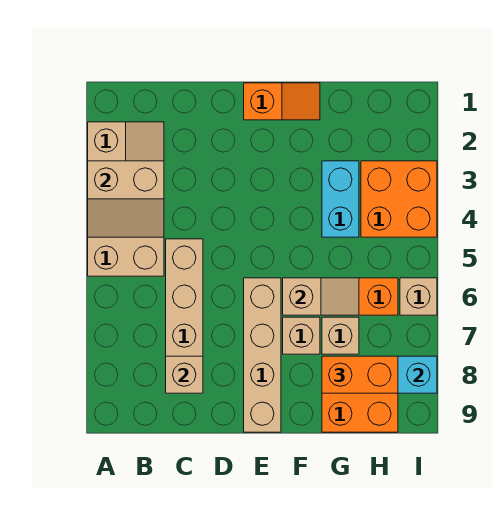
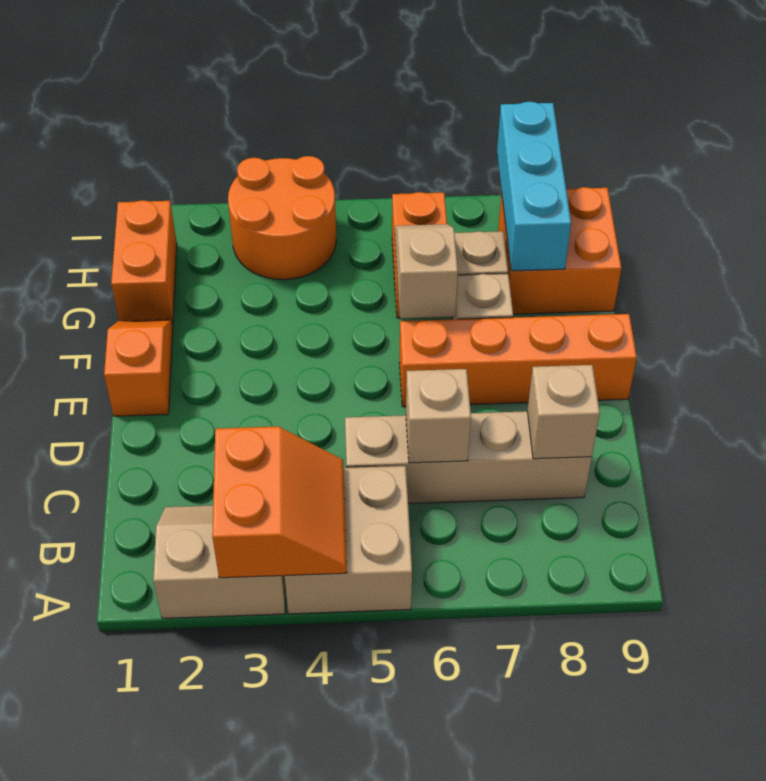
tan 2x2 slope [88,161,164,237] -> orange 2x2 slope [212,426,347,578]
tan 1x4 brick [244,278,281,432] -> orange 1x4 brick [399,314,637,407]
cyan 1x2 brick [322,161,359,237] -> none
orange 1x2 brick [322,356,398,393] -> orange 1x2 brick moved to [111,200,177,325]
orange 2x2 brick [361,161,437,237] -> orange 2x2 round brick [228,156,336,280]
tan 1x1 brick [400,278,437,315] -> tan 1x1 brick moved to [406,369,471,463]

